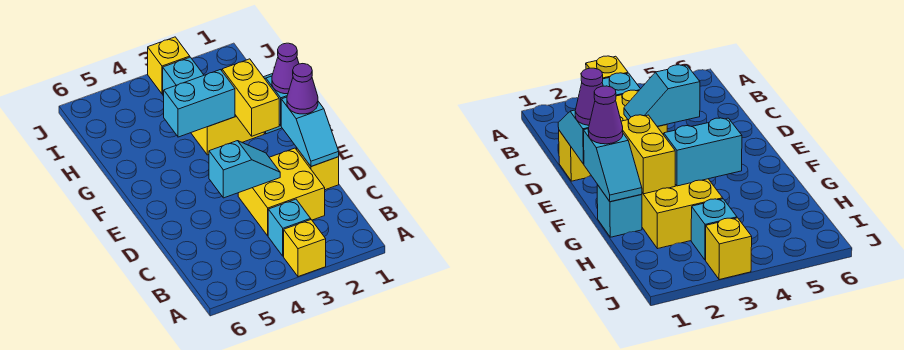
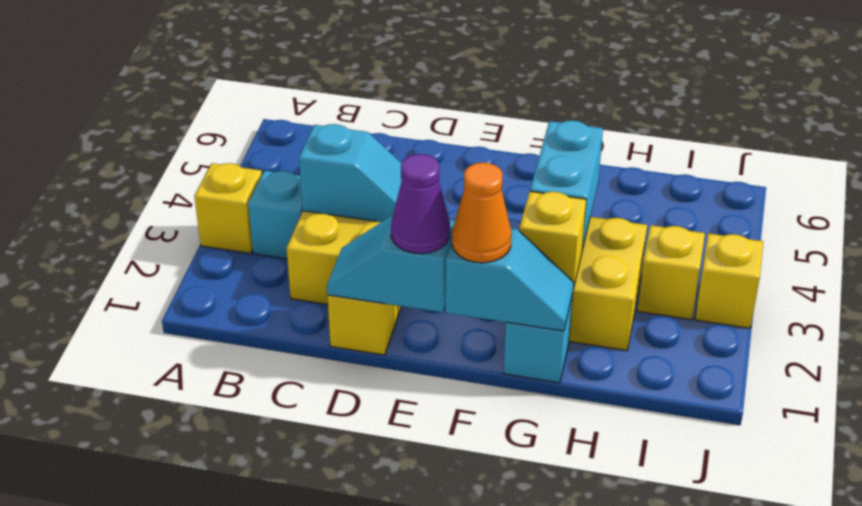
cyan 1x2 slope [209,141,280,198] -> cyan 1x2 slope turned to [299,124,402,222]
purple 1x1 cone [272,43,299,94] -> orange 1x1 cone [452,163,511,263]
yellow 1x2 brick [222,59,279,136] -> yellow 1x1 brick [519,191,586,288]
cyan 1x1 brick [163,57,204,96] -> yellow 1x1 brick [638,225,705,320]

